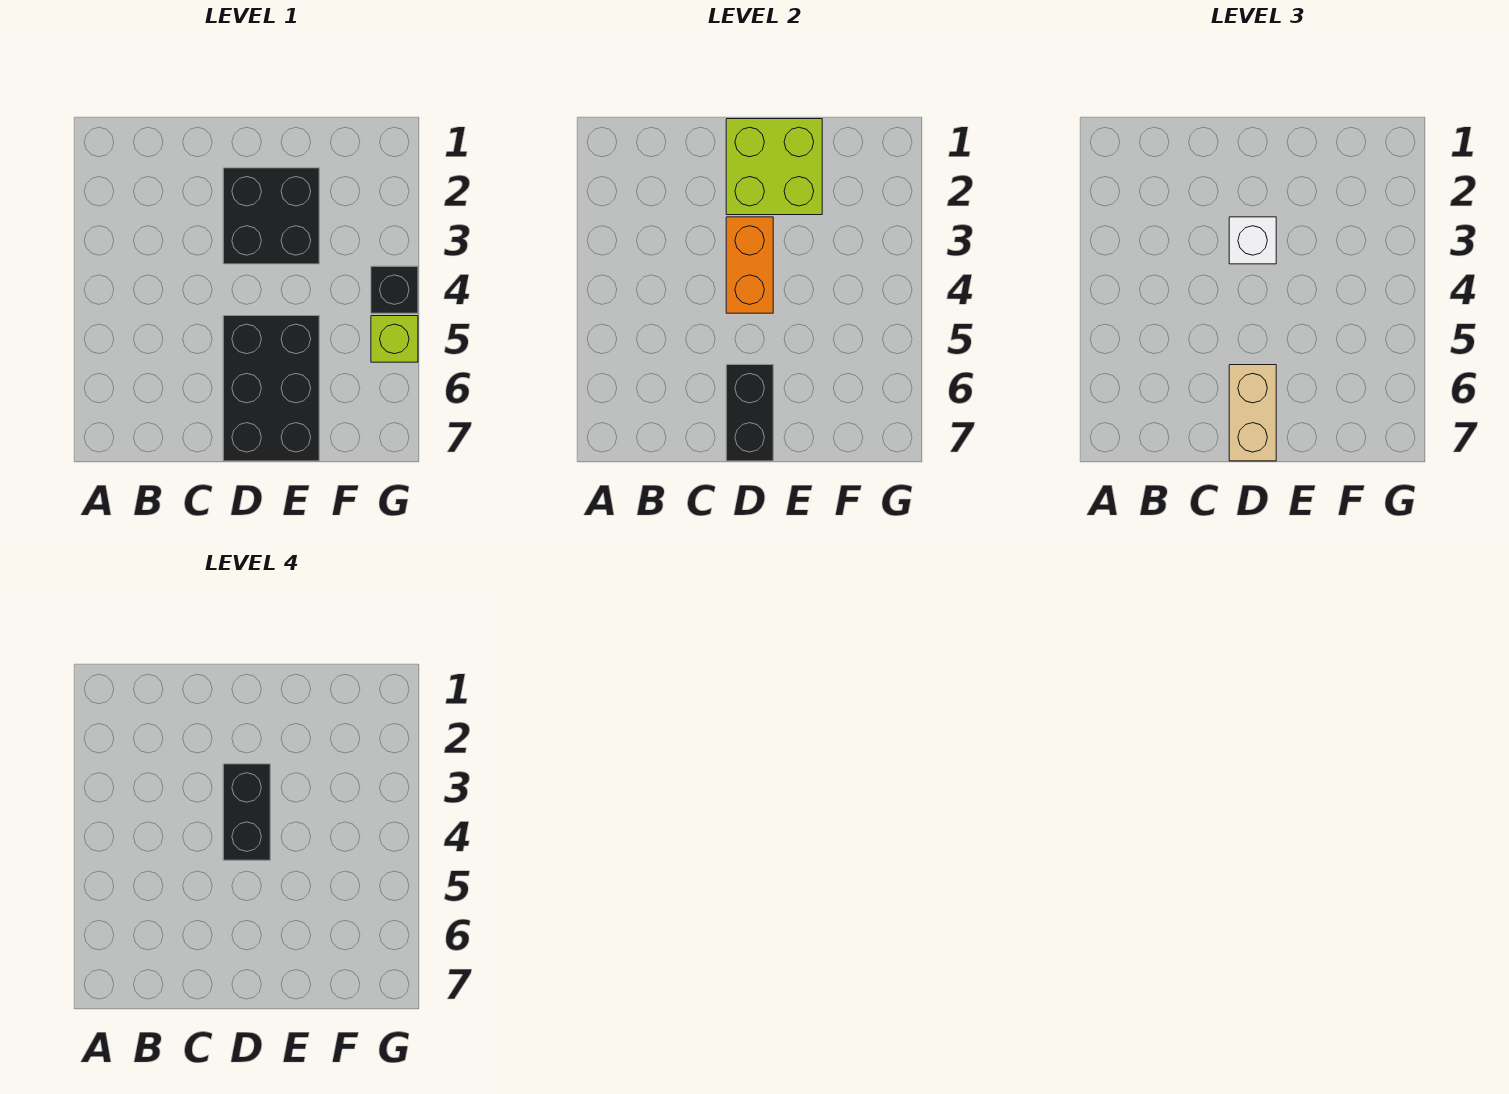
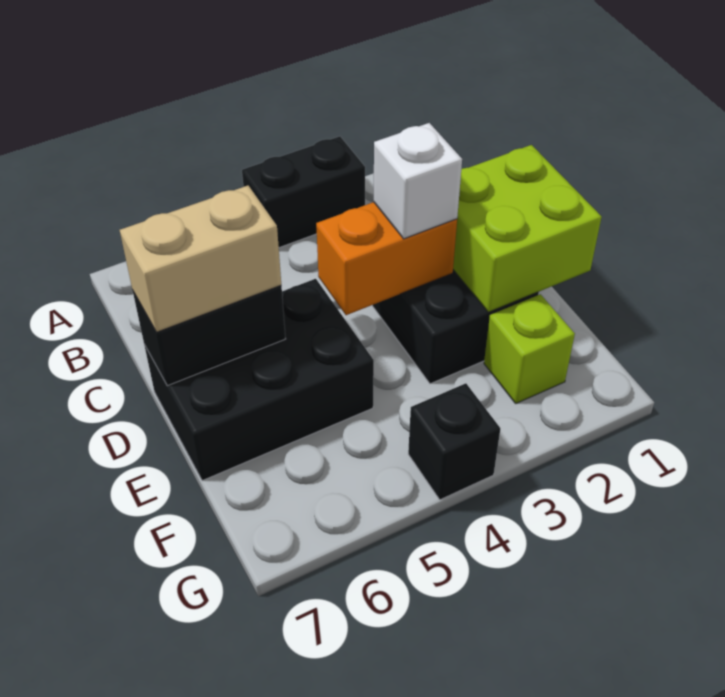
black 1x2 brick [223,764,270,860] -> black 1x2 brick moved to [242,136,365,248]
lime 1x1 brick [371,316,418,362] -> lime 1x1 brick moved to [484,294,575,403]

